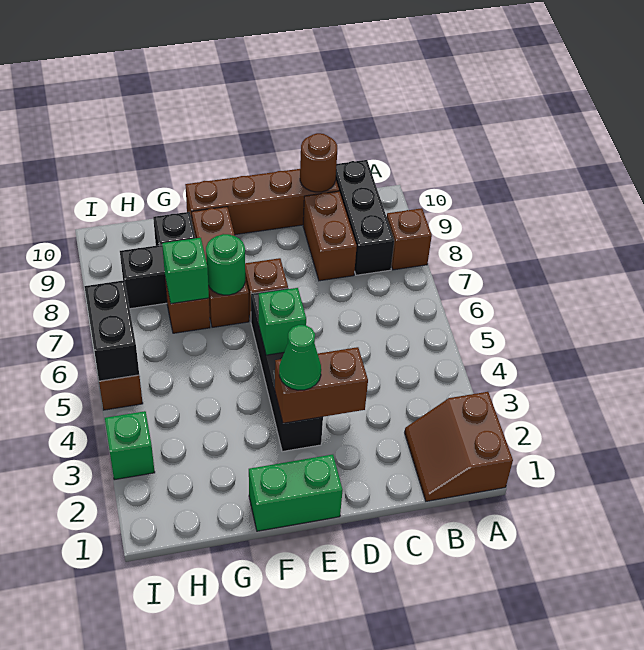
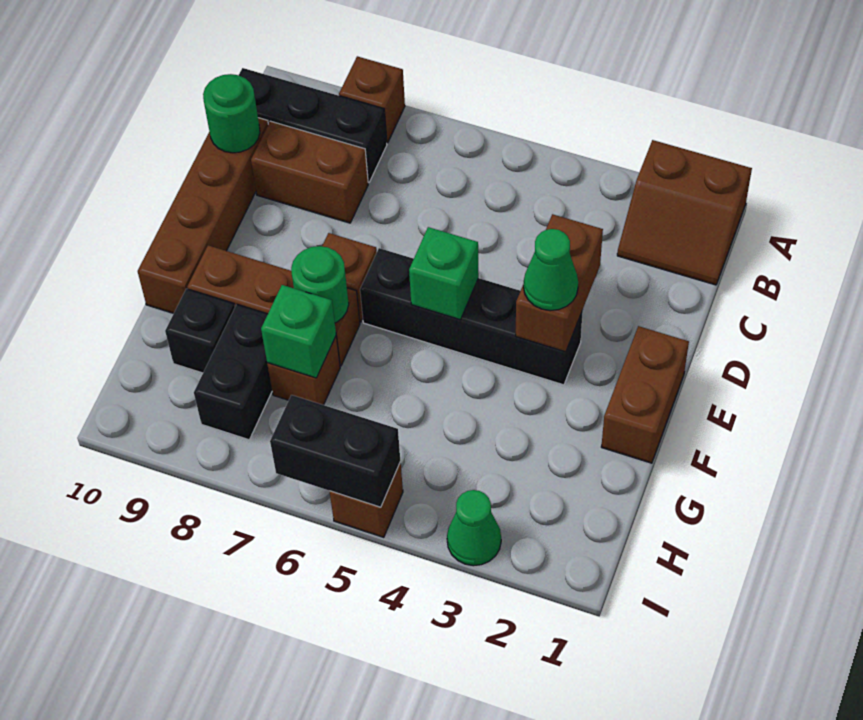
brown 1x1 round brick [300,133,337,192] -> green 1x1 round brick [203,74,260,153]
green 1x2 brick [249,455,343,531] -> brown 1x2 brick [601,326,689,463]
green 1x1 brick [105,411,155,480] -> green 1x1 cone [447,490,501,566]

